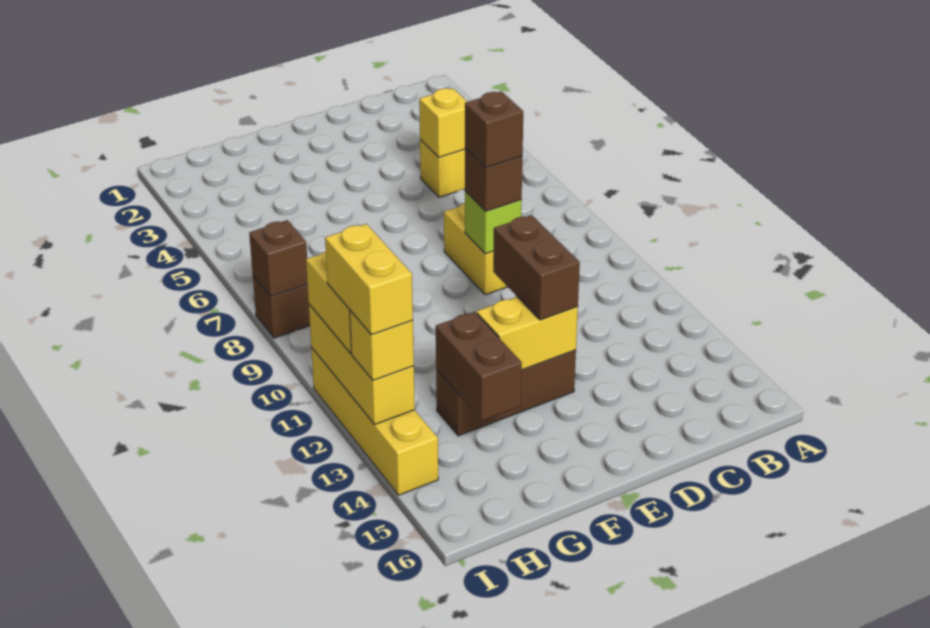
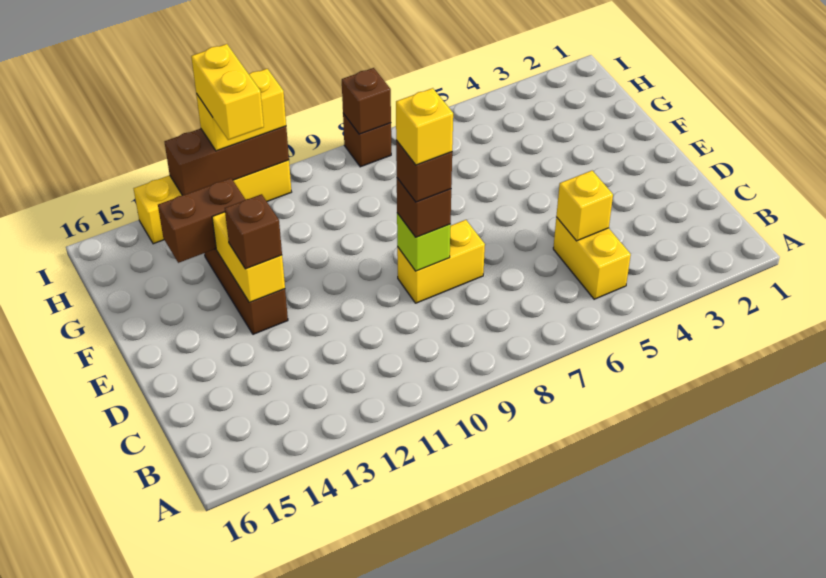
brown 1x2 brick [493,215,580,320] -> brown 1x1 brick [225,194,282,269]
yellow 1x3 brick [309,304,415,424] -> brown 1x3 brick [164,126,289,196]
yellow 1x2 brick [325,224,413,335] -> yellow 1x2 brick turned to [191,44,264,140]
yellow 1x1 brick [350,311,414,380] -> yellow 1x1 brick moved to [396,88,453,165]

